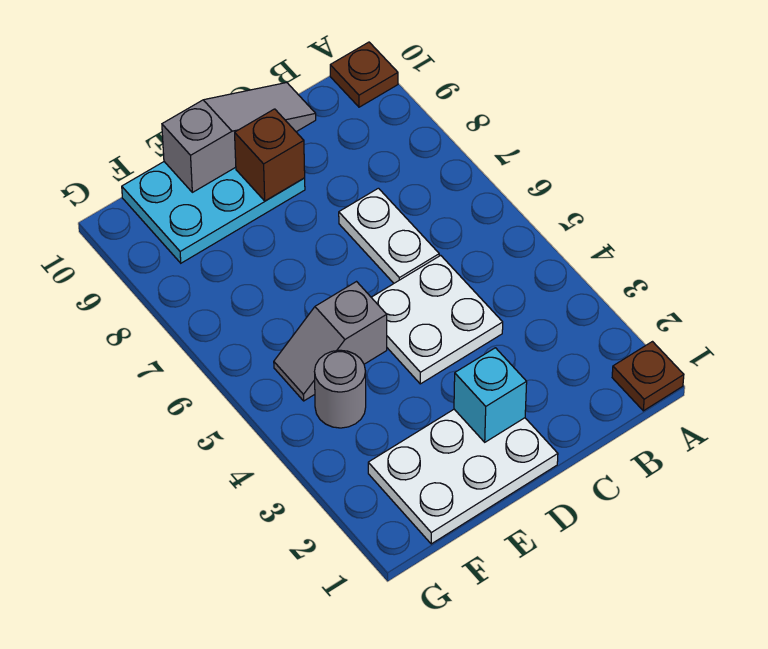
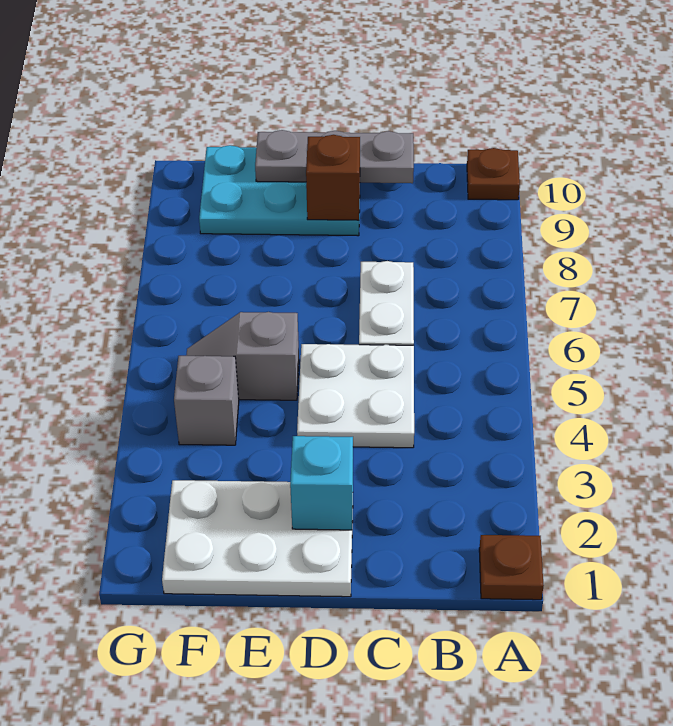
grey 1x3 slope [162,83,316,192] -> grey 1x3 plate [255,130,414,183]
grey 1x1 round brick [315,350,366,428] -> grey 1x1 brick [174,356,239,445]

